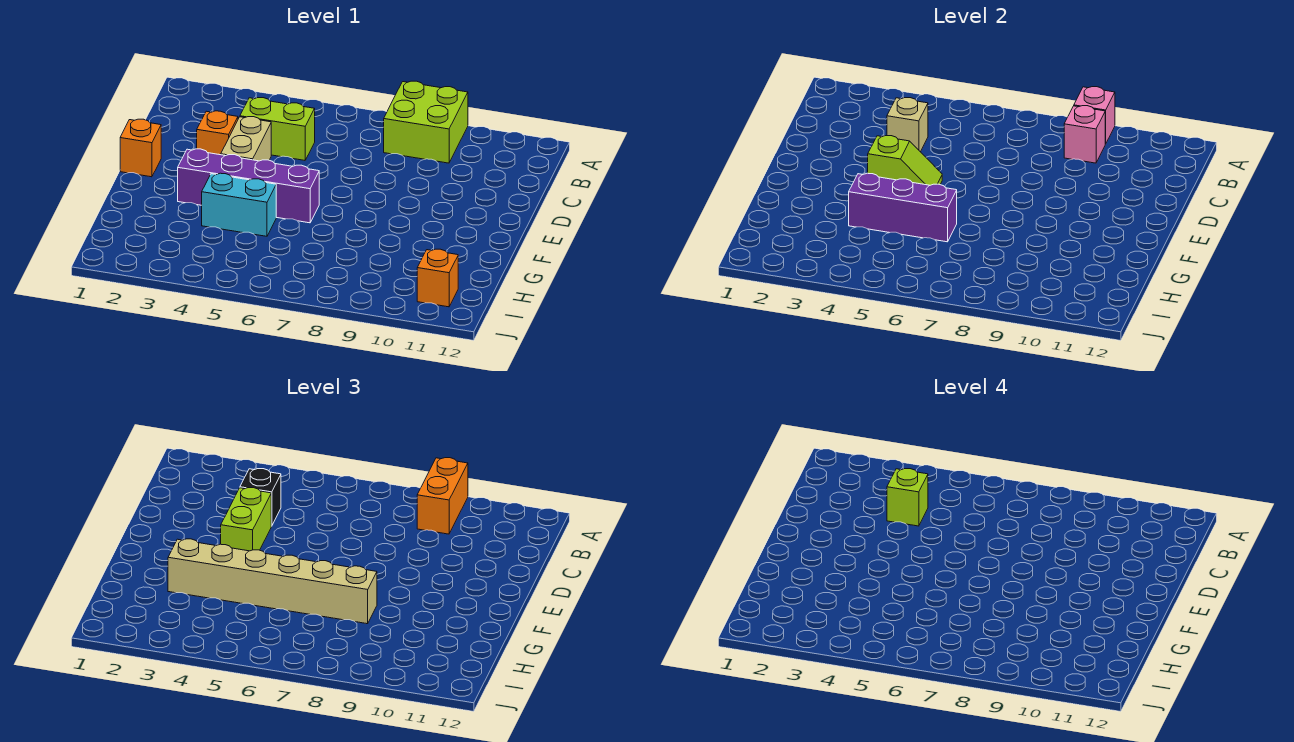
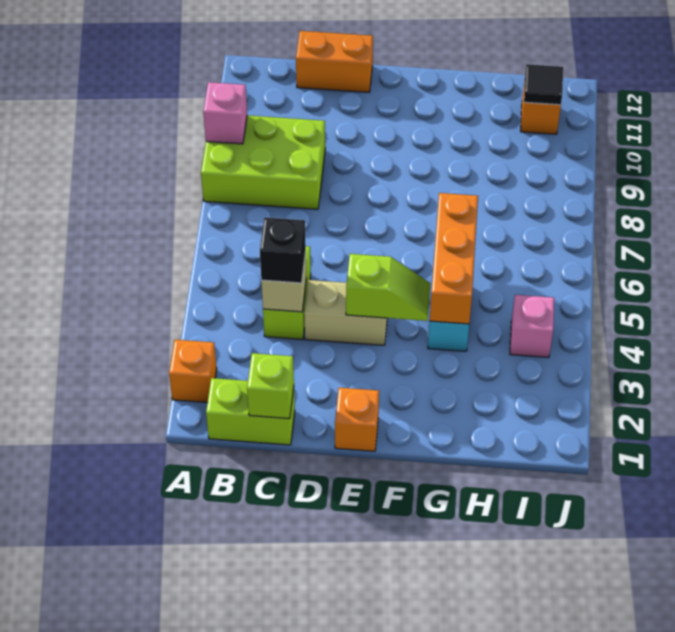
lime 2x2 brick [384,81,468,163] -> lime 2x3 brick [201,115,325,209]
orange 1x2 brick [417,458,468,534] -> orange 1x2 brick moved to [296,31,373,92]
pink 1x1 brick [1064,106,1105,163] -> pink 1x1 brick moved to [510,295,554,357]
lime 1x1 brick [887,469,928,526] -> lime 1x1 brick moved to [247,353,294,419]
orange 1x1 brick [197,111,238,155] -> orange 1x1 brick moved to [169,340,217,403]
lime 1x2 brick [221,488,271,551] -> lime 1x2 brick moved to [206,378,295,445]
lime 1x2 slope [868,136,942,185] -> lime 1x2 slope turned to [346,254,430,321]
purple 1x4 brick [178,149,319,223] -> none
tan 1x6 brick [168,539,377,624] -> none
purple 1x3 brick [849,173,957,242] -> orange 1x3 brick [430,193,478,324]
none -> black 1x1 tile [524,64,563,105]

